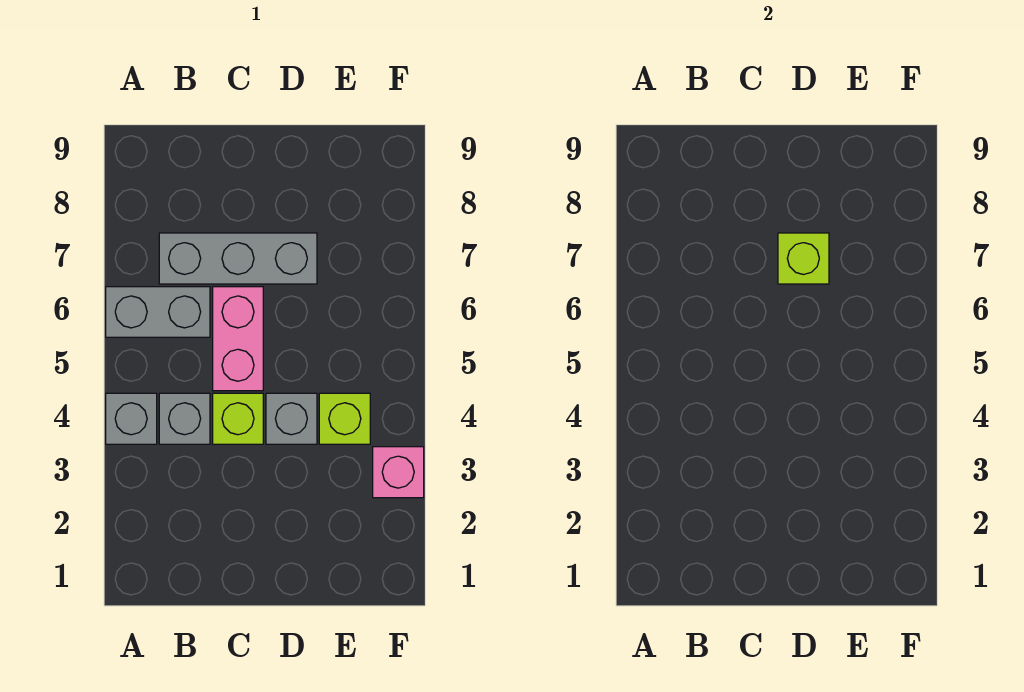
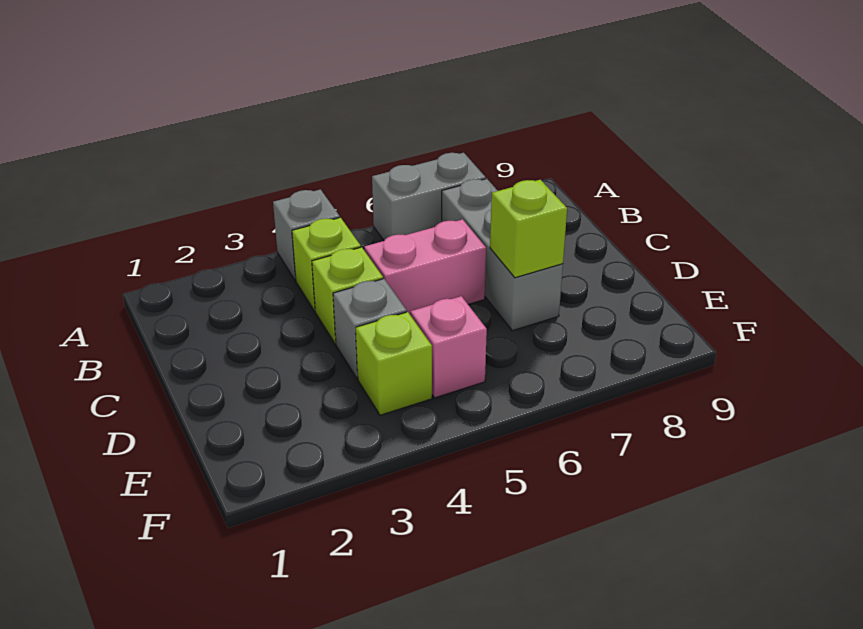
grey 1x2 brick [106,287,210,337] -> grey 1x2 brick turned to [372,153,486,240]
grey 1x1 brick [159,393,210,444] -> lime 1x1 brick [292,218,361,311]
pink 1x1 brick [373,447,424,498] -> pink 1x1 brick moved to [411,296,487,398]

